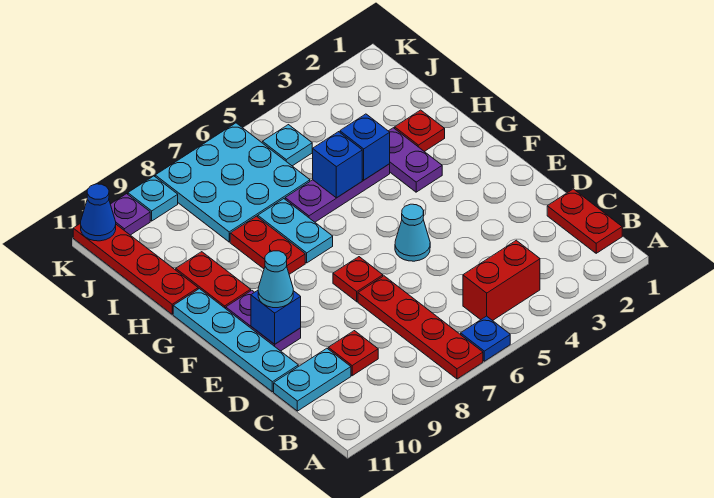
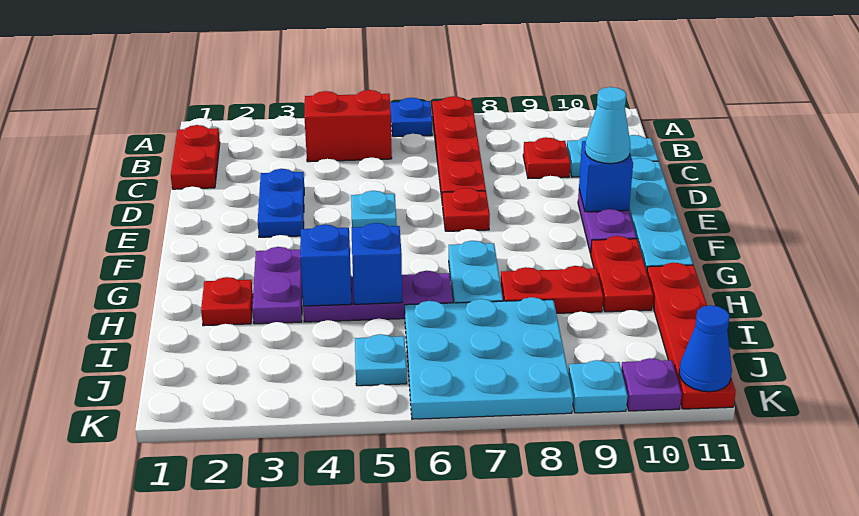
none -> blue 1x2 plate [258,169,304,237]
cyan 1x1 cone [395,204,430,261] -> cyan 1x1 plate [351,191,397,227]
red 1x2 plate [230,216,305,274] -> red 1x2 plate turned to [501,266,603,313]

